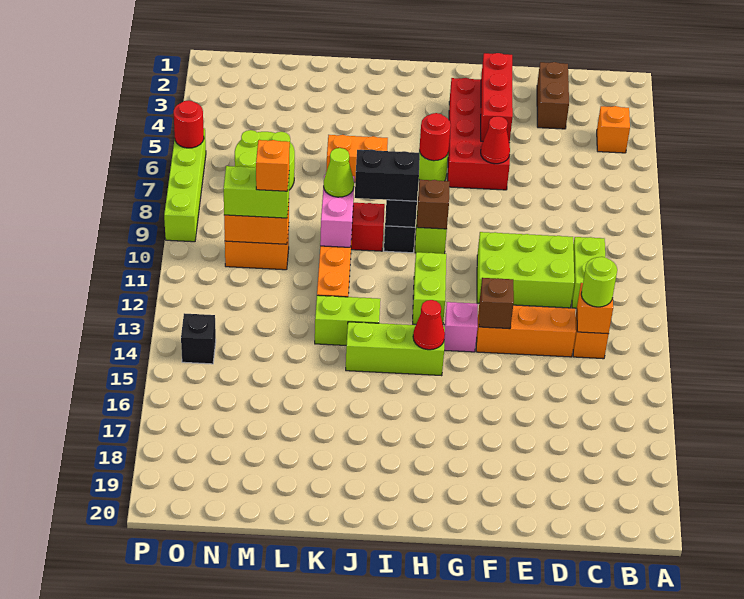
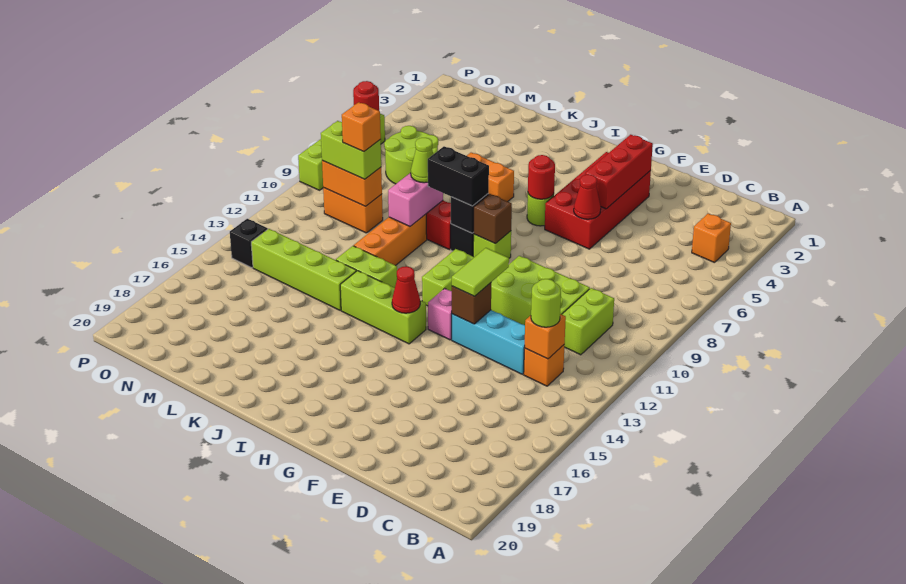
brown 1x2 brick [537,62,569,129] -> none
orange 1x3 brick [476,305,576,357] -> cyan 1x3 brick [452,310,525,374]
none -> lime 1x2 tile [452,248,509,296]
none -> lime 1x4 brick [251,229,356,310]

